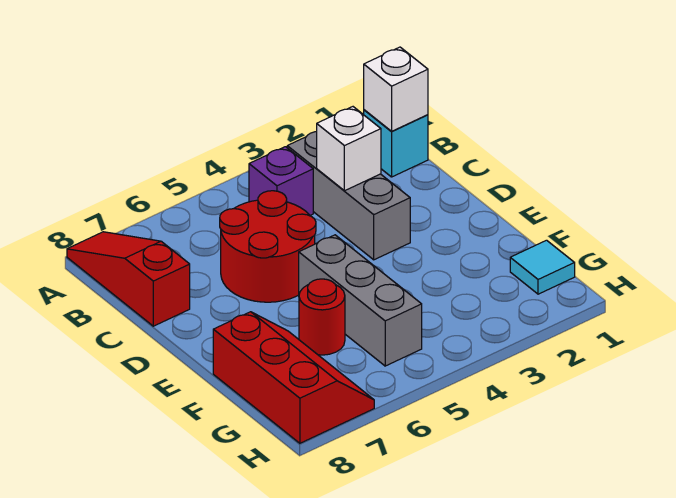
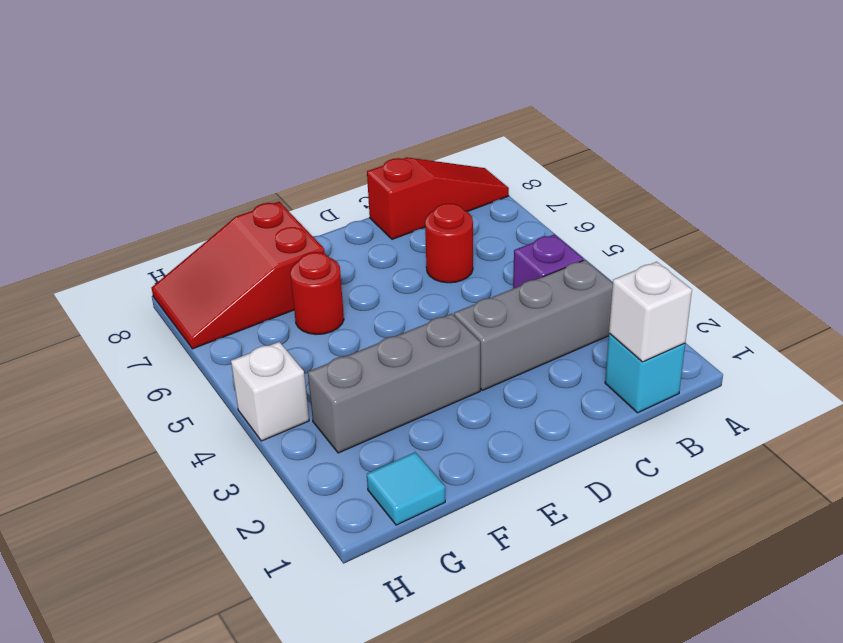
white 1x1 brick [317,107,381,191] -> white 1x1 brick moved to [231,342,309,441]
red 2x2 round brick [220,191,316,302] -> red 1x1 round brick [425,203,473,283]
grey 1x3 brick [299,235,422,366] -> grey 1x3 brick moved to [308,314,480,453]
red 2x3 slope [213,312,374,443] -> red 2x3 slope turned to [152,202,325,349]

